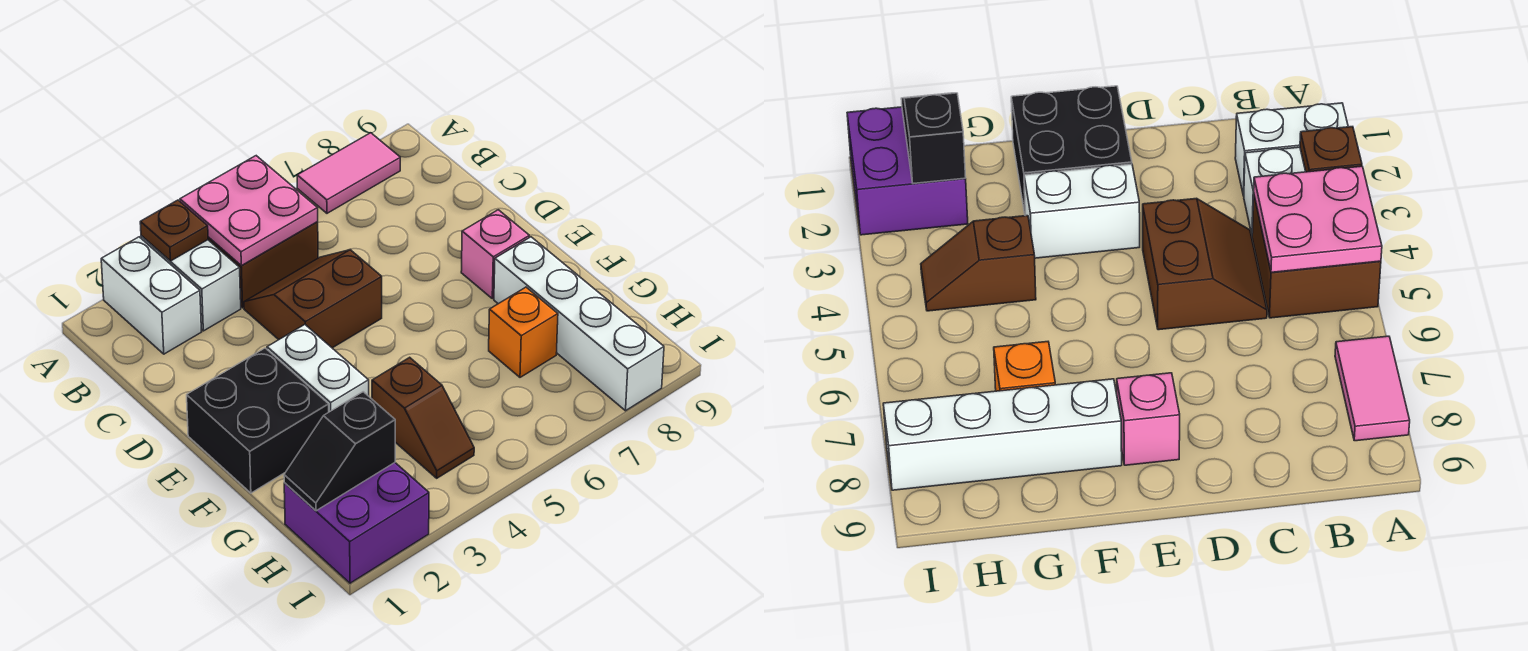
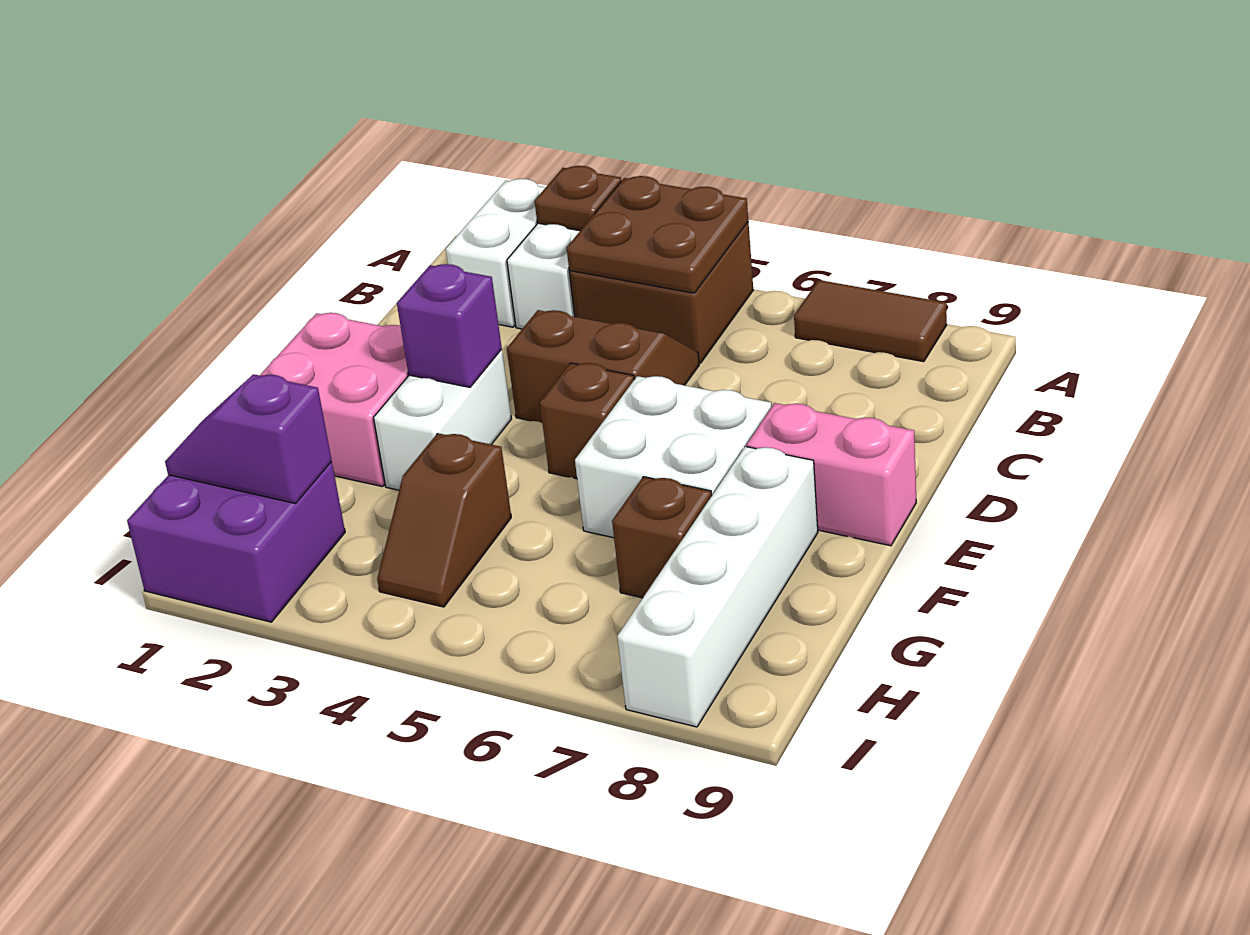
pink 2x2 plate [180,156,318,266] -> brown 2x2 plate [567,176,748,293]
pink 1x2 tile [297,133,400,213] -> brown 1x2 tile [794,280,947,362]
black 2x2 brick [187,348,329,493] -> pink 2x2 brick [260,313,409,487]
none -> purple 1x1 brick [397,264,502,387]
none -> brown 1x1 brick [540,363,634,479]
none -> white 2x2 brick [575,376,772,538]
pink 1x1 brick [461,210,529,299] -> pink 1x2 brick [747,403,916,546]
orange 1x1 brick [489,287,558,377] -> brown 1x1 brick [612,477,712,598]
black 1x2 slope [284,392,395,511] -> purple 1x2 slope [165,374,332,504]

